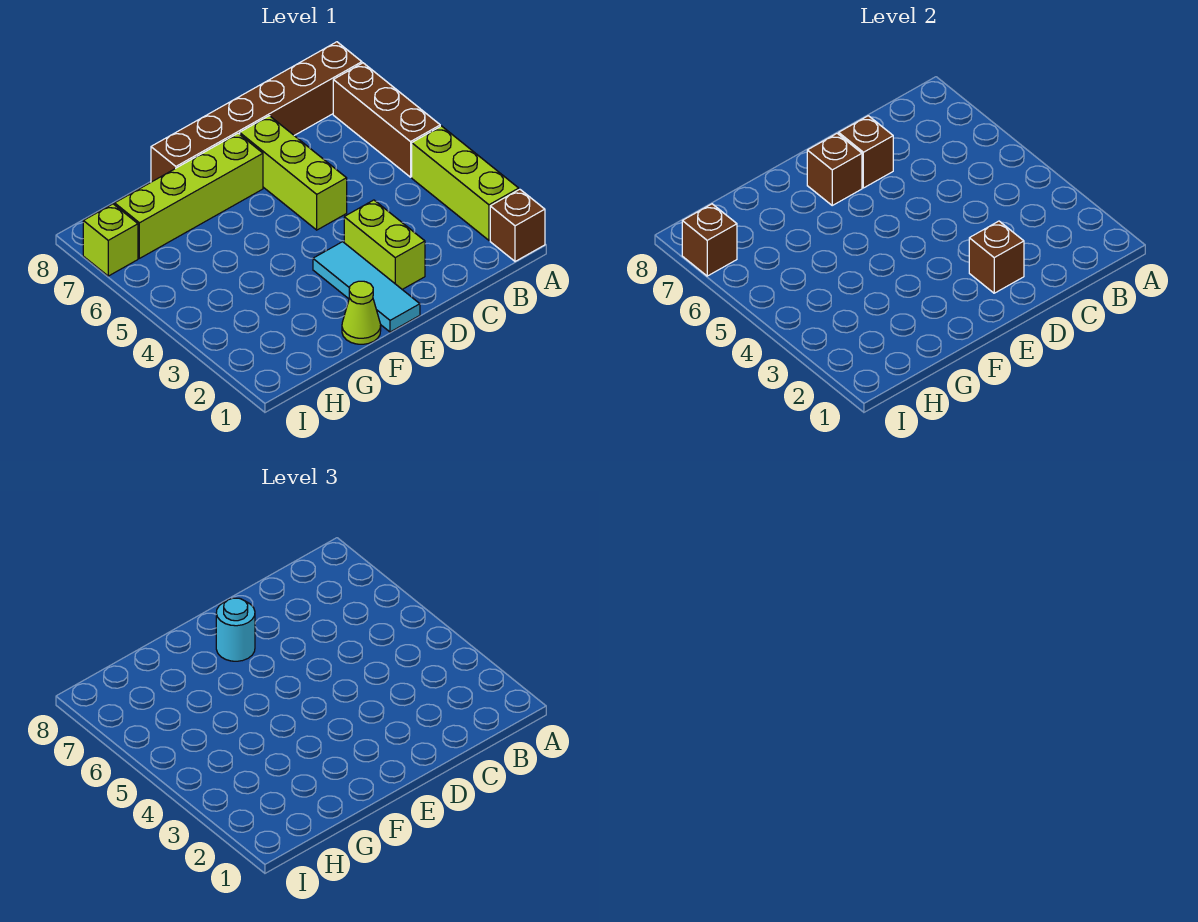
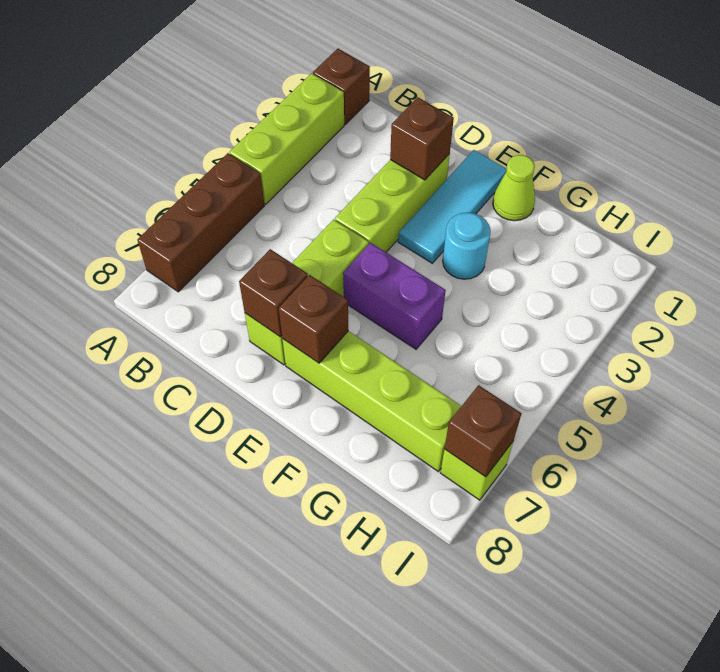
brown 1x6 brick [151,42,362,182] -> none
lime 1x2 brick [344,200,425,290] -> lime 1x3 brick [335,154,450,252]
none -> purple 1x2 brick [343,243,446,349]
cyan 1x1 round brick [216,598,255,661] -> cyan 1x1 round brick moved to [443,213,491,279]

